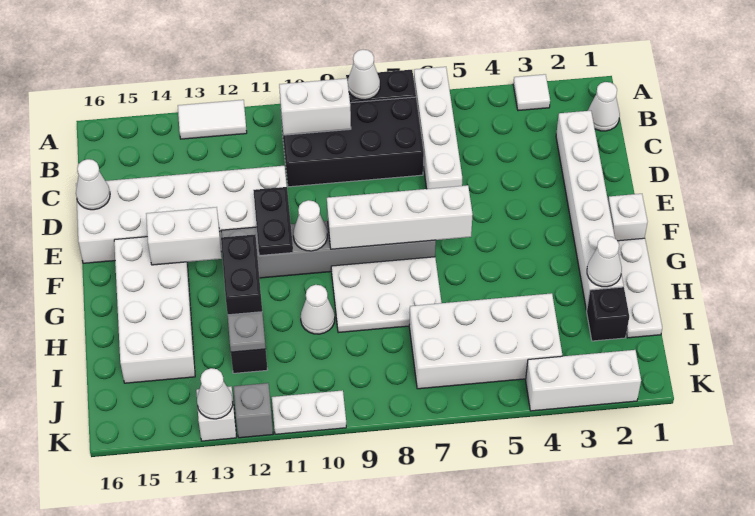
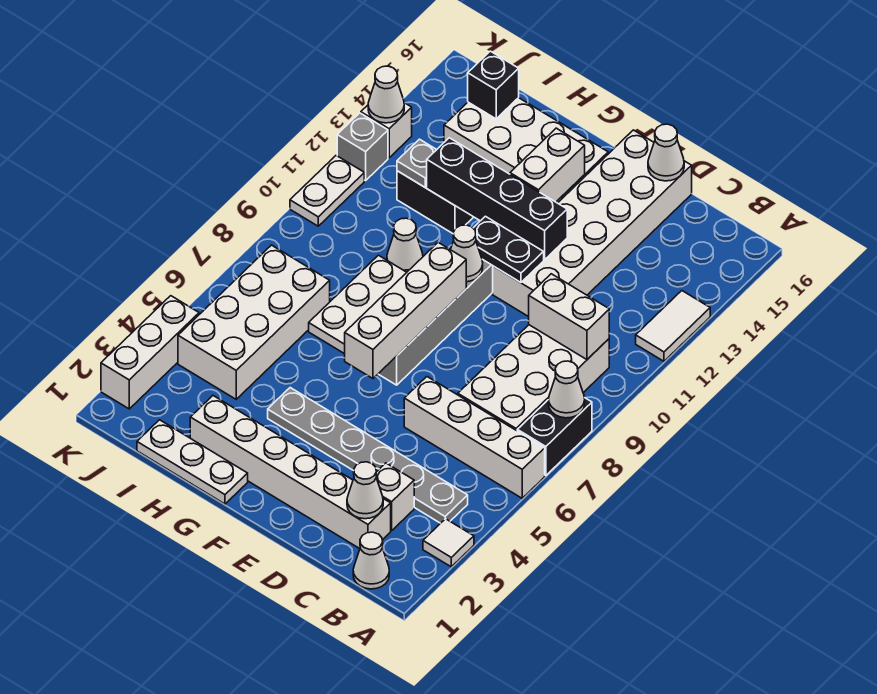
none -> grey 1x6 plate [268,388,468,523]
black 2x4 brick [281,97,424,187] -> white 2x4 brick [458,325,609,431]
white 1x2 brick [279,78,351,135] -> white 1x2 brick turned to [529,274,609,360]
white 1x1 brick [608,194,648,241] -> white 1x1 brick moved to [376,463,414,531]
black 1x2 brick [221,235,262,315] -> black 1x4 brick [427,138,567,260]
white 1x1 cone [587,236,622,287] -> white 1x1 cone moved to [347,462,383,519]
black 1x1 brick [587,287,629,341] -> black 1x1 brick moved to [468,51,519,119]

